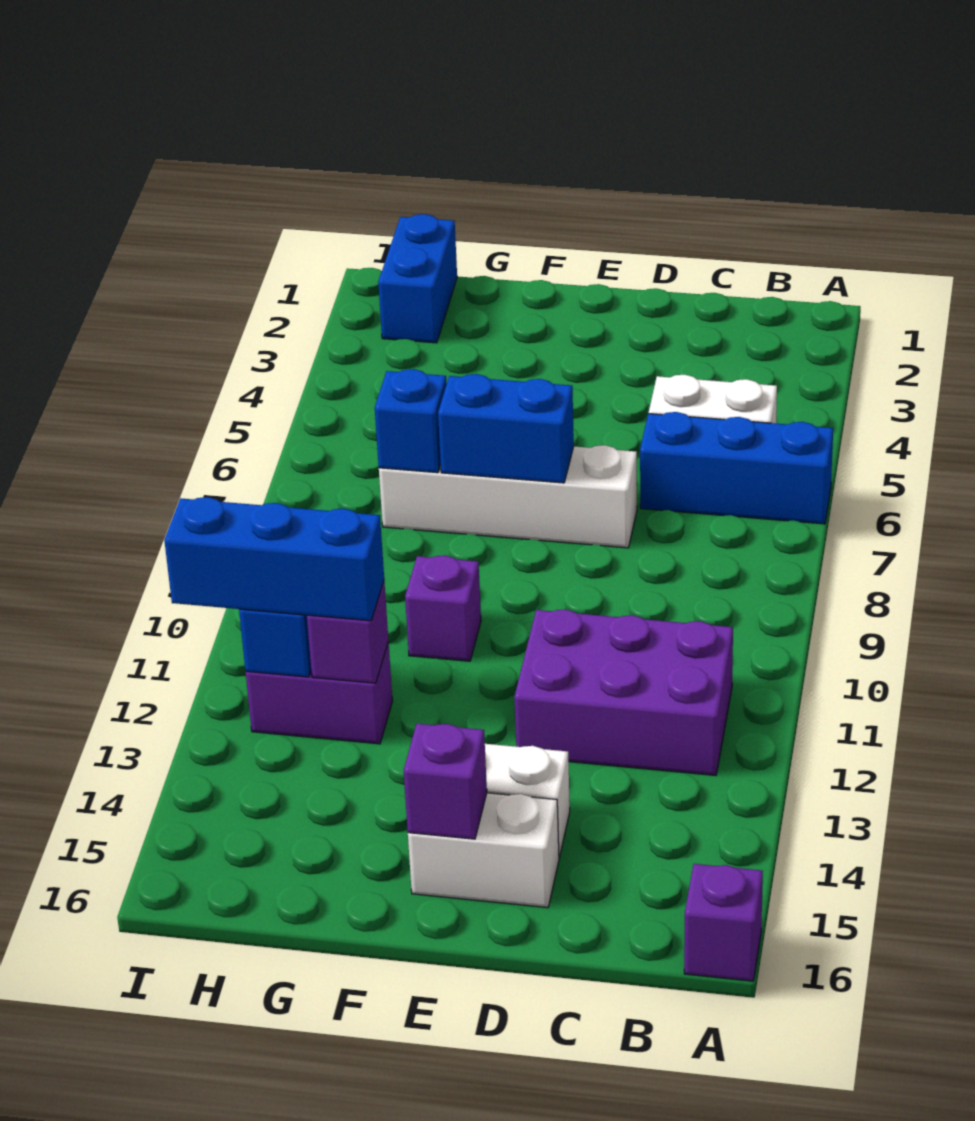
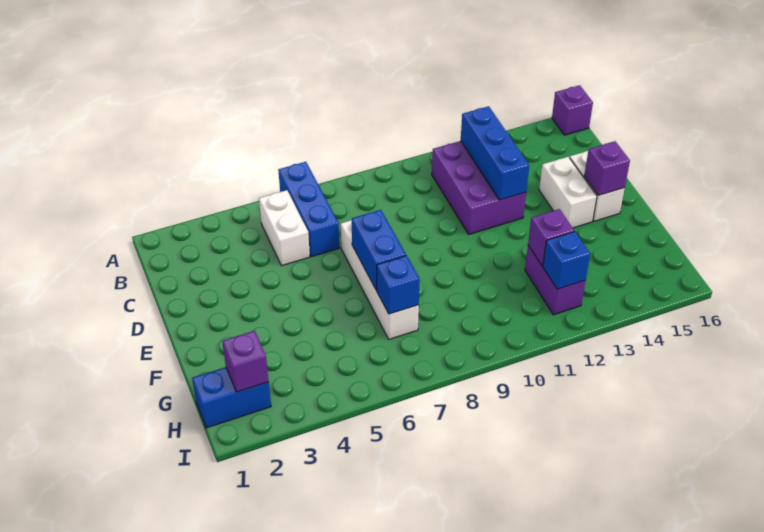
purple 1x1 brick [405,555,481,661] -> purple 1x1 brick moved to [222,331,269,392]
blue 1x3 brick [164,497,384,621] -> blue 1x3 brick moved to [461,106,529,200]

